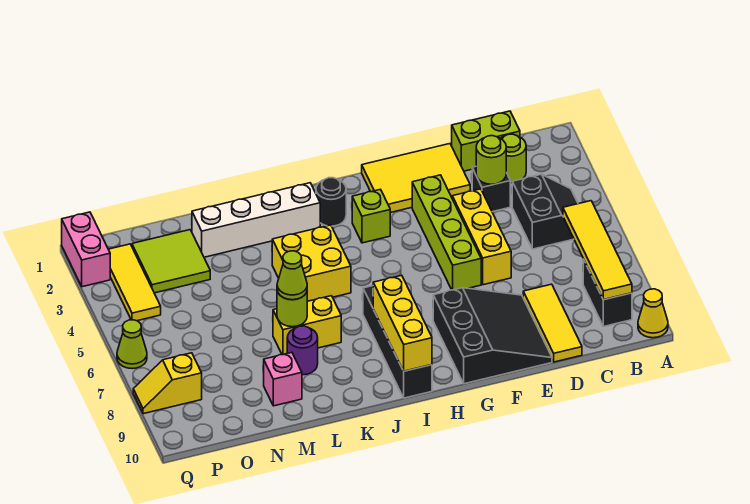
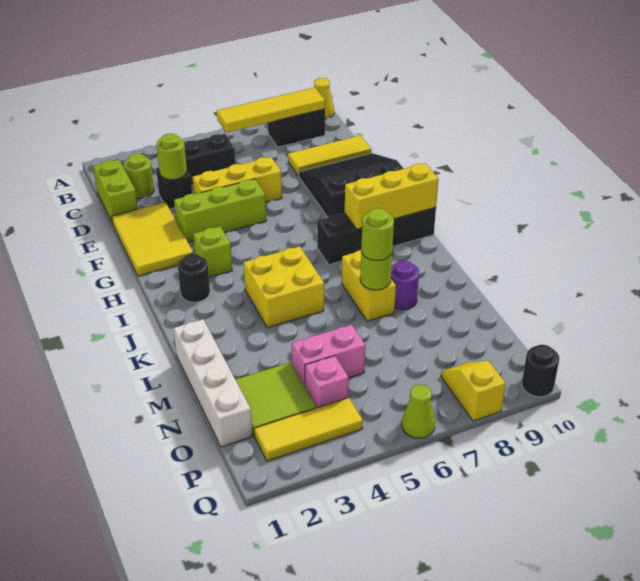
lime 1x4 brick [412,175,481,290] -> lime 1x3 brick [174,179,266,242]
white 1x4 brick [192,183,320,257] -> white 1x4 brick moved to [173,319,252,447]
lime 1x1 cone [277,251,307,300] -> lime 1x1 round brick [361,208,394,261]
pink 1x1 brick [264,352,302,406] -> pink 1x1 brick moved to [305,356,349,408]
yellow 1x2 slope [133,353,202,414] -> yellow 1x2 slope turned to [441,361,506,421]
pink 1x2 brick [62,212,110,287] -> pink 1x2 brick moved to [292,325,365,386]
none -> black 1x1 round brick [522,345,559,397]

